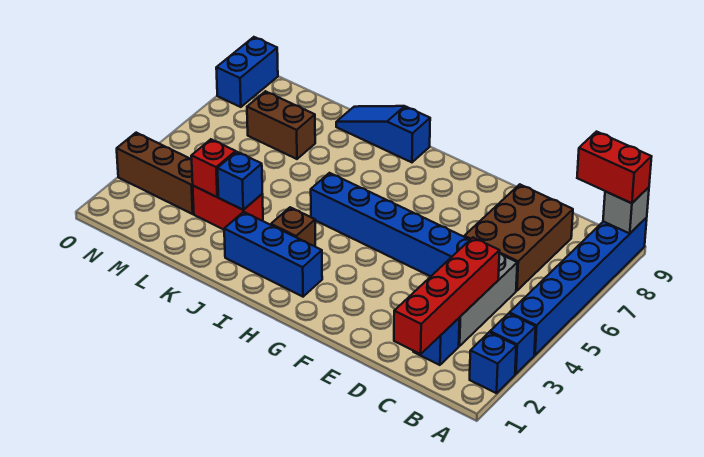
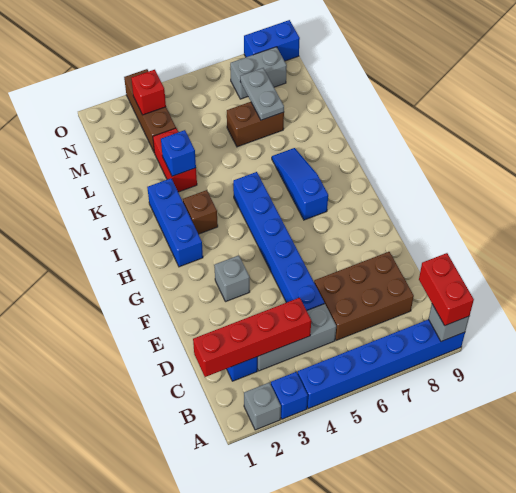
blue 1x1 brick [470,332,516,393] -> grey 1x1 brick [244,382,281,430]
none -> grey 1x1 brick [214,255,250,302]
blue 1x3 slope [336,106,430,162] -> blue 1x3 slope moved to [272,148,328,220]
red 1x1 brick [191,139,236,197] -> red 1x1 brick moved to [131,70,166,115]
brown 1x2 brick [247,91,315,159] -> brown 1x2 brick turned to [227,102,284,147]
none -> grey 1x2 plate [240,68,284,120]
none -> grey 1x2 brick [230,47,287,99]

